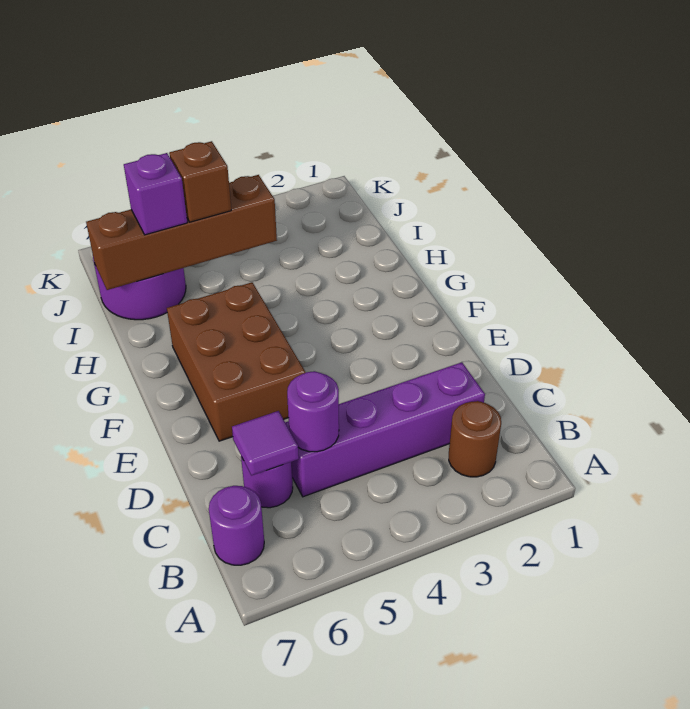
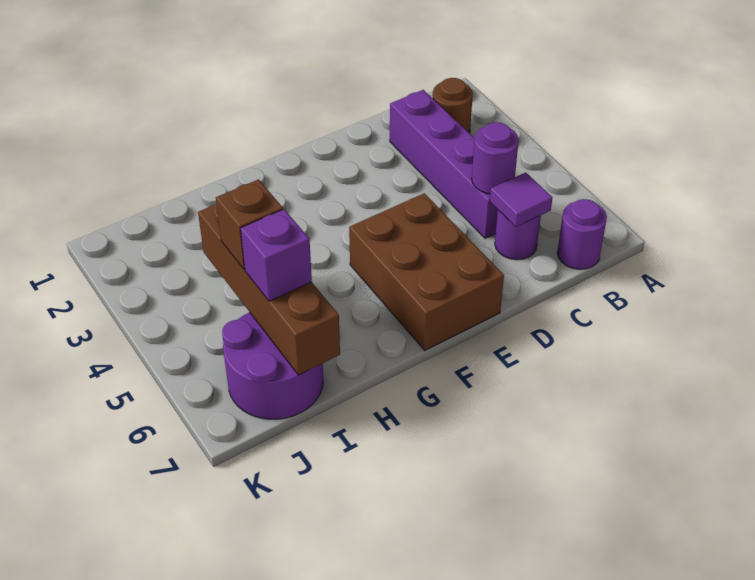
brown 2x3 brick [167,282,306,441] -> brown 2x3 brick turned to [349,193,504,350]

